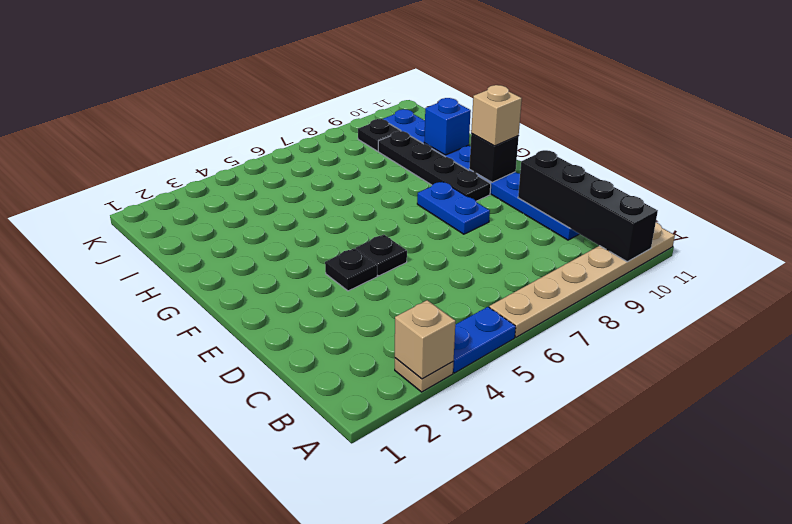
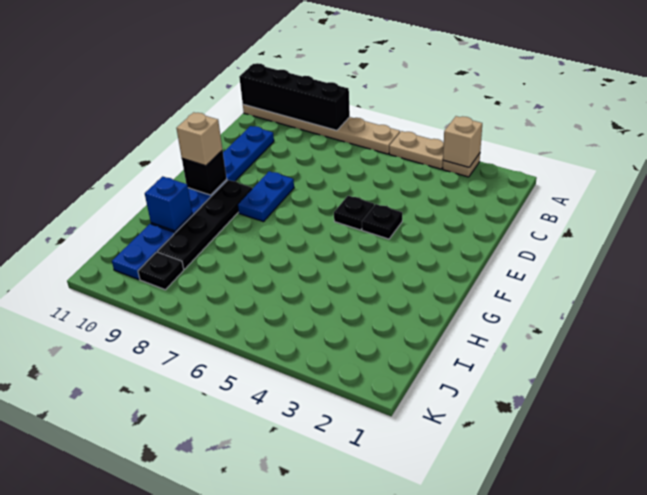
blue 1x2 plate [453,307,516,373] -> tan 1x2 plate [389,131,444,169]
black 1x4 brick [518,150,658,262] -> black 1x4 brick turned to [239,63,350,131]

